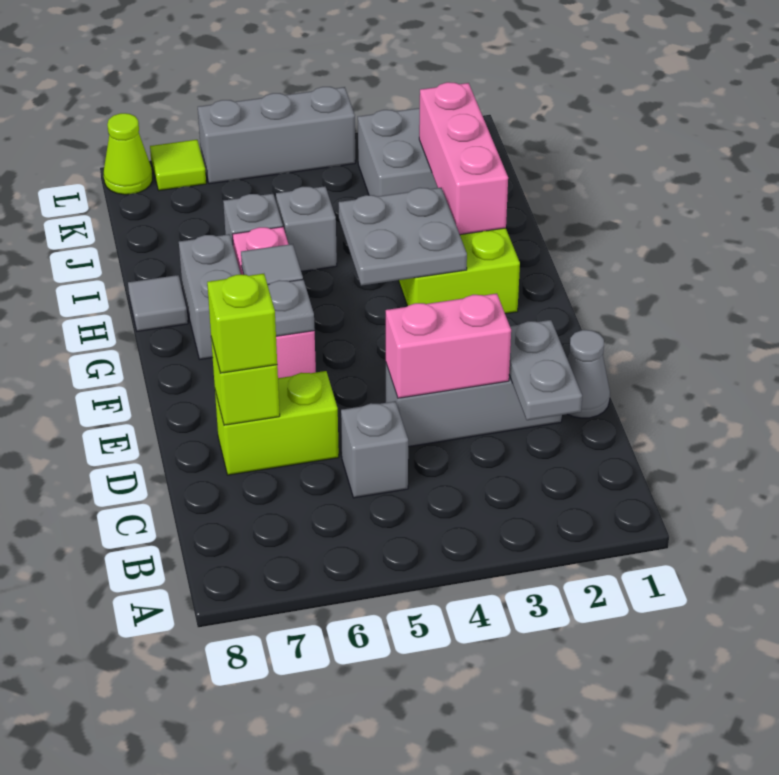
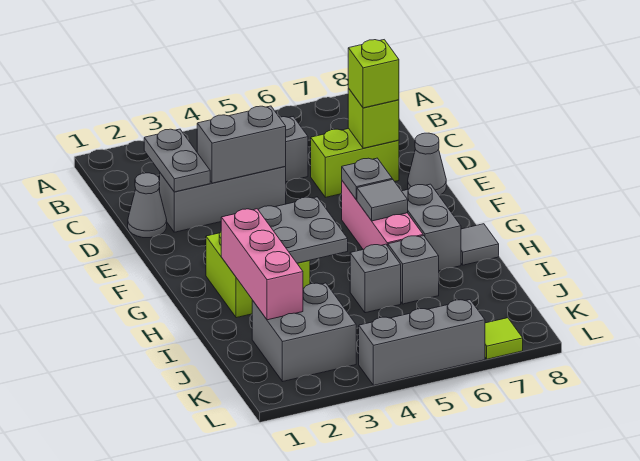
pink 1x2 brick [386,294,511,398] -> grey 1x2 brick [197,106,286,183]
none -> grey 1x1 cone [408,133,446,195]
lime 1x1 cone [104,113,152,195] -> none

